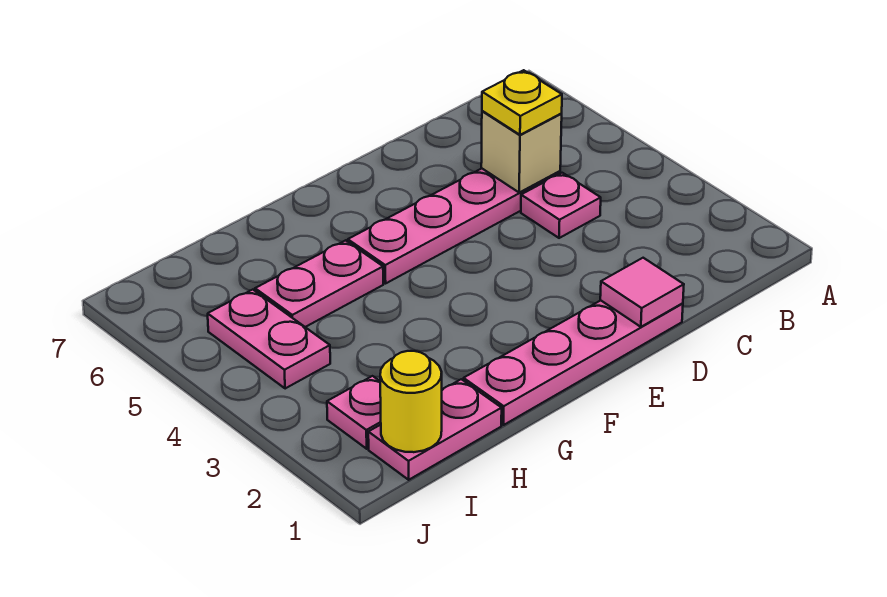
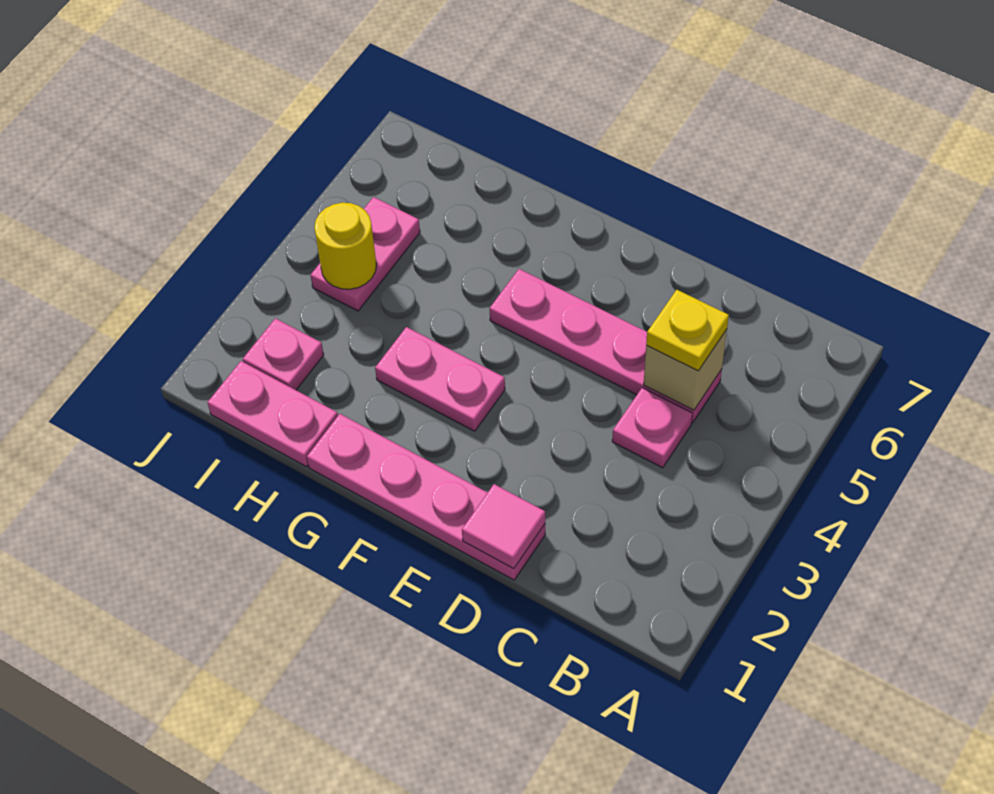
pink 1x2 plate [255,240,383,327] -> pink 1x2 plate moved to [375,327,505,431]
yellow 1x1 round brick [380,351,442,452] -> yellow 1x1 round brick moved to [314,203,376,289]

